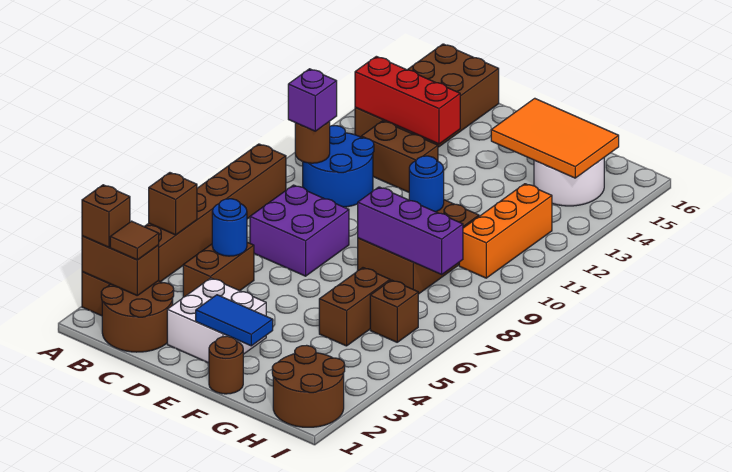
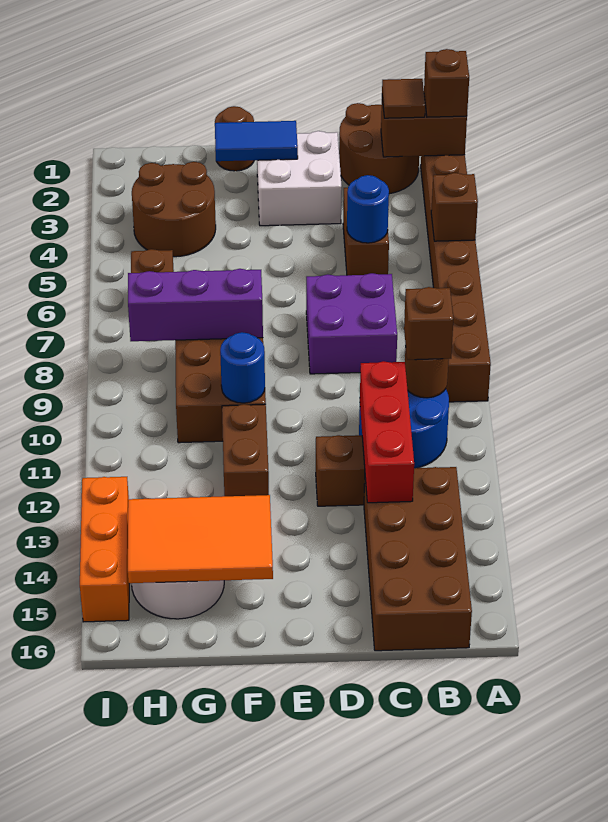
purple 1x1 brick [288,69,337,131] -> brown 1x1 brick [404,287,453,360]
red 1x3 brick [355,56,460,144] -> red 1x3 brick turned to [360,361,414,503]
brown 1x2 brick [319,268,390,346] -> brown 1x2 brick moved to [222,404,269,496]
brown 2x2 round brick [272,345,345,427] -> brown 2x2 round brick moved to [132,162,216,257]
orange 1x3 brick [459,184,552,278] -> orange 1x3 brick moved to [80,477,129,622]

